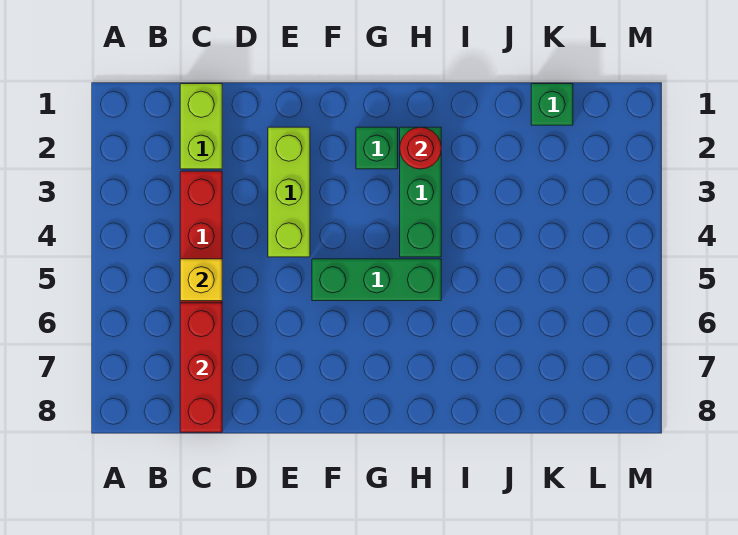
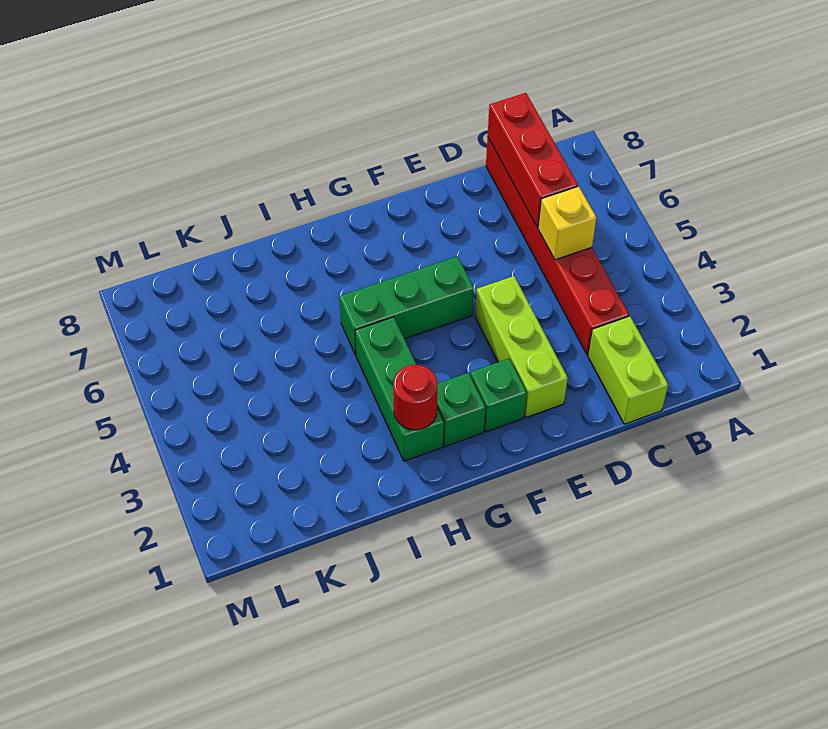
green 1x1 brick [531,84,573,125] -> green 1x1 brick moved to [470,358,527,432]

